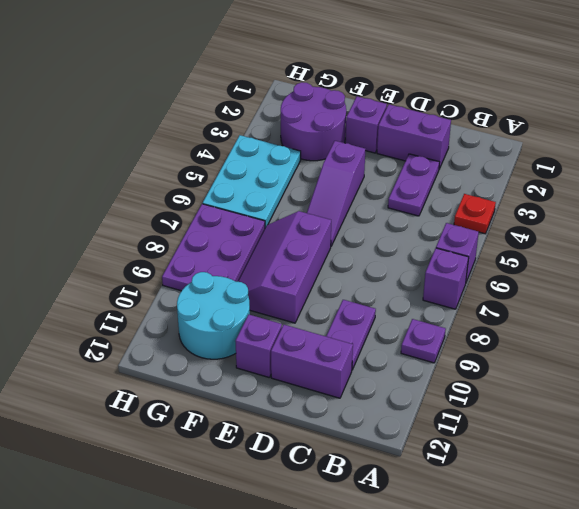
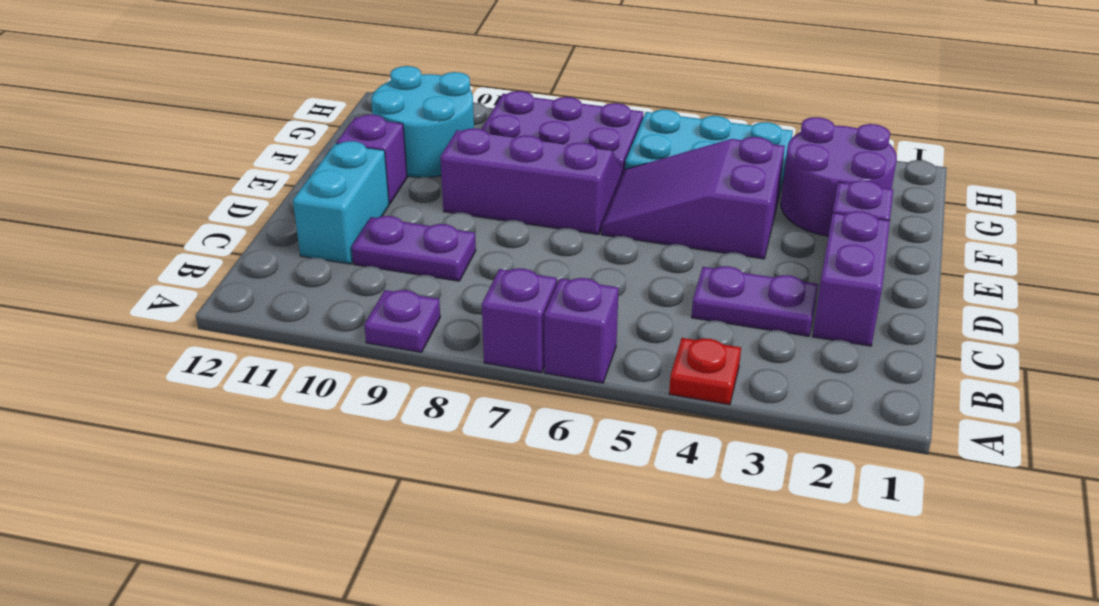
purple 1x2 brick [271,325,353,398] -> cyan 1x2 brick [293,141,389,264]
purple 1x3 slope [307,141,365,246] -> purple 2x3 slope [601,137,785,259]

